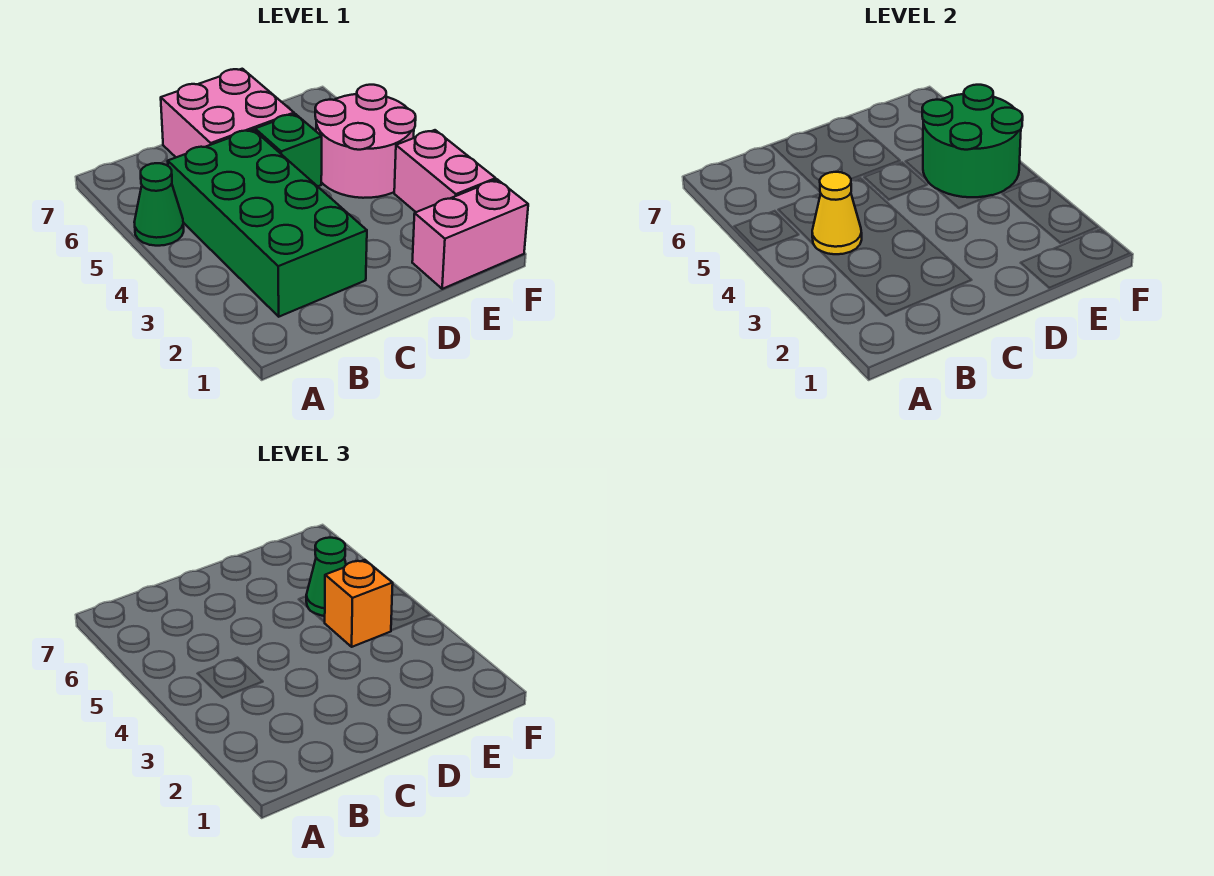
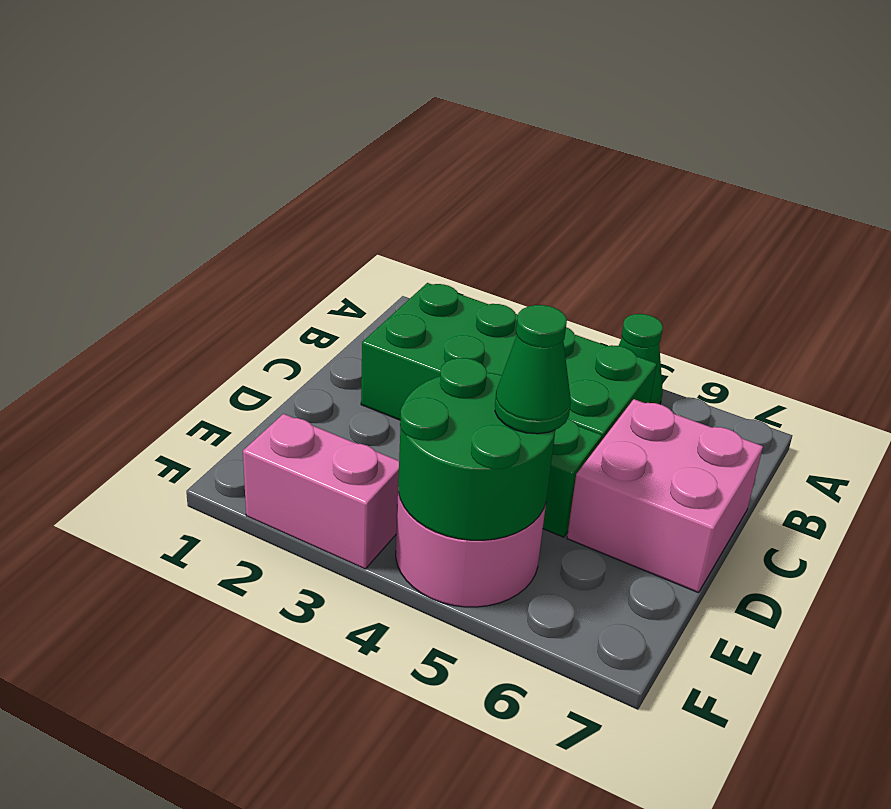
yellow 1x1 cone [812,172,862,254] -> none
pink 1x2 brick [412,179,528,289] -> none
orange 1x1 brick [325,560,393,647] -> none

